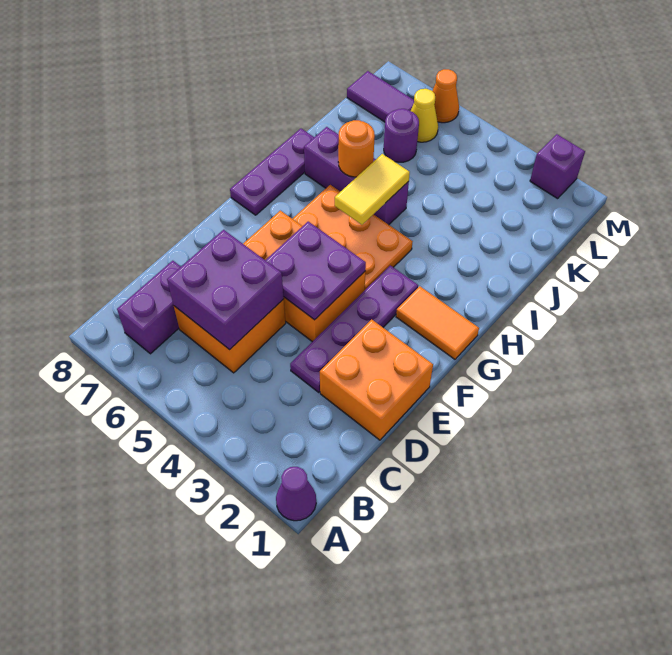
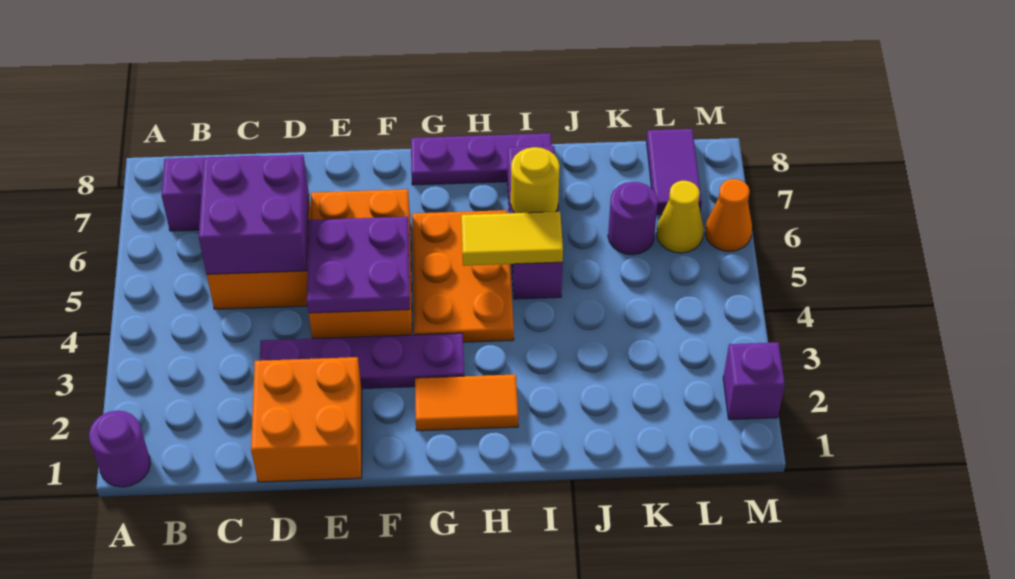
purple 1x1 cone [276,467,316,521] -> purple 1x1 round brick [89,411,150,487]
orange 1x2 tile [396,286,479,359] -> orange 1x2 tile turned to [415,374,518,431]
orange 1x1 round brick [338,120,375,177] -> yellow 1x1 round brick [511,147,560,213]

